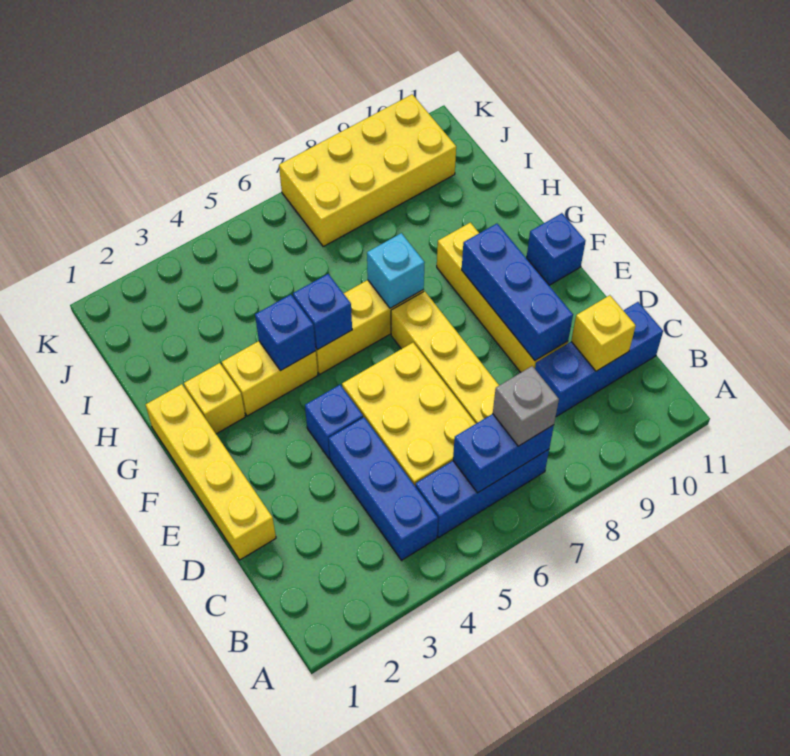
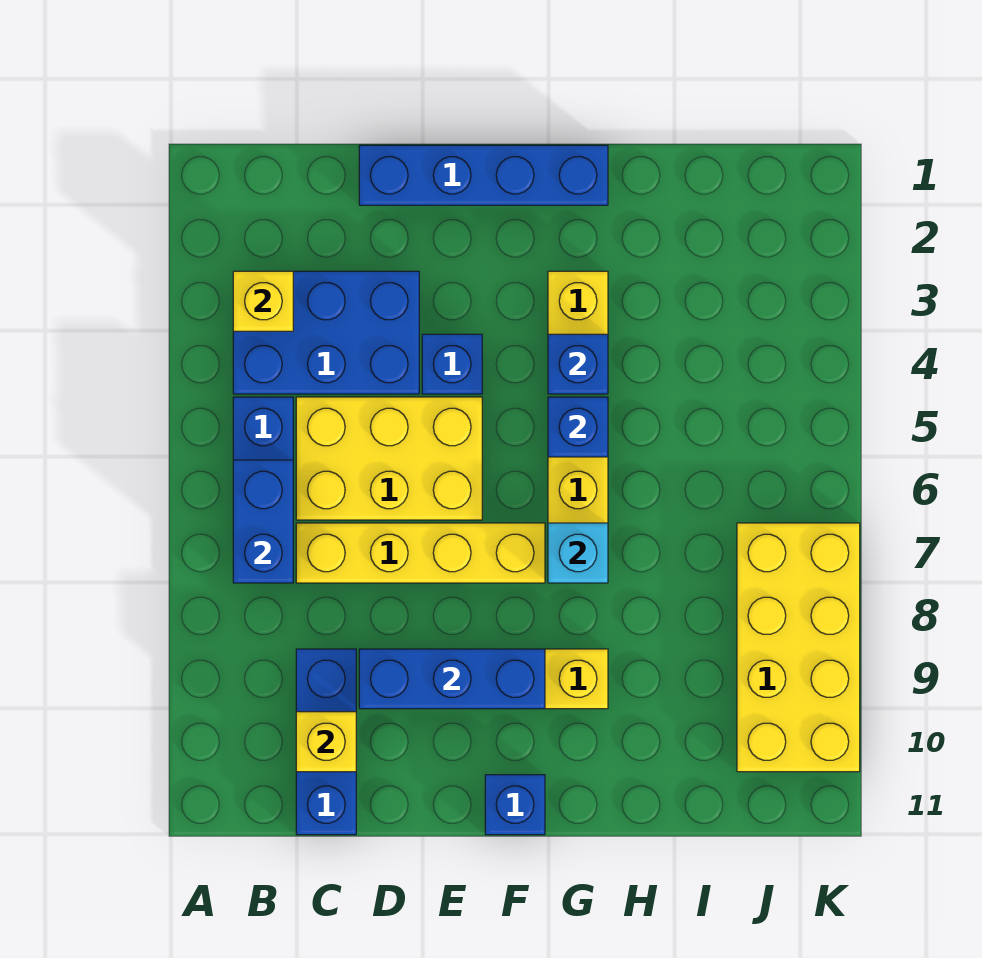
blue 1x3 brick [329,417,438,560] -> blue 2x3 brick [233,271,419,394]
grey 1x1 brick [493,366,559,446] -> none
yellow 1x4 brick [146,384,276,560] -> blue 1x4 brick [359,145,608,205]
yellow 1x1 brick [184,363,245,434] -> yellow 1x1 brick moved to [233,271,293,331]

